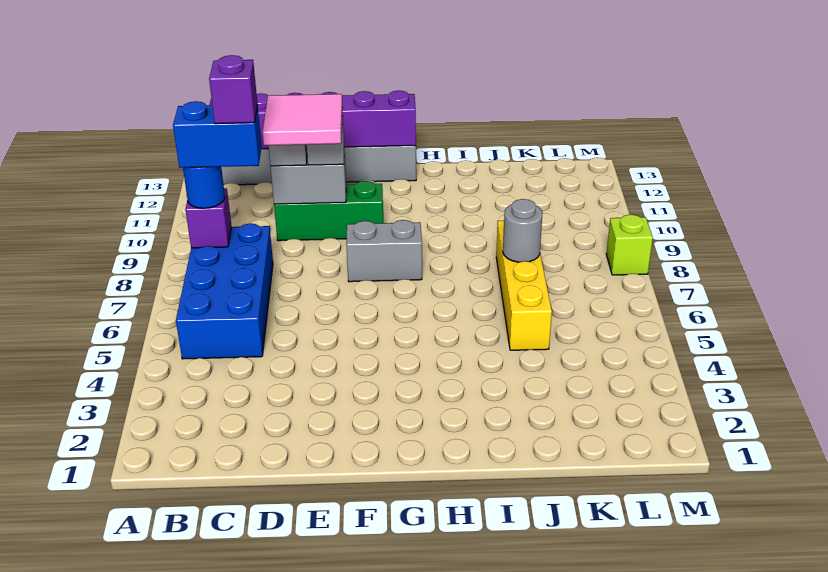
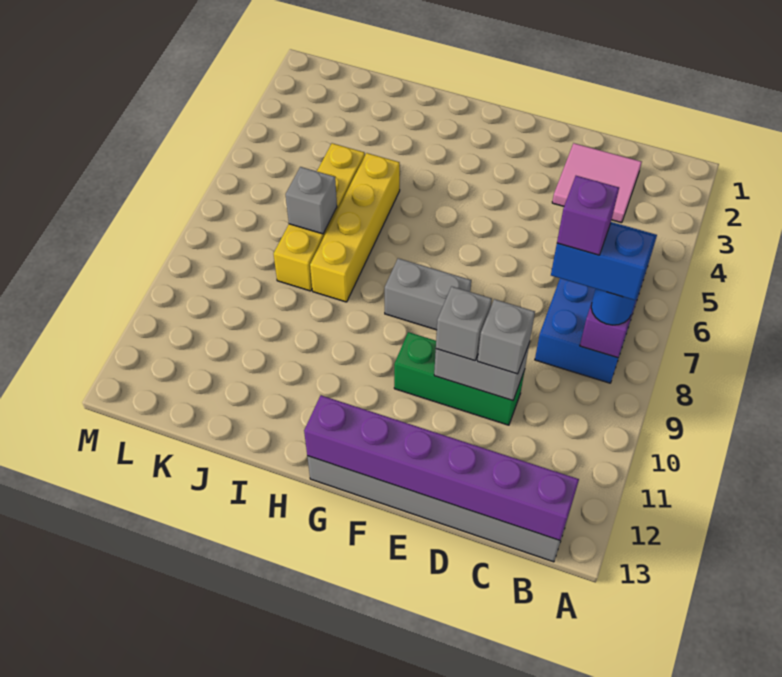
pink 2x2 tile [262,94,343,145] -> pink 2x2 tile moved to [552,143,642,223]
none -> yellow 1x4 brick [310,153,400,302]
grey 1x1 round brick [503,199,543,262] -> grey 1x1 brick [286,167,337,234]
lime 1x1 brick [606,215,653,275] -> none

